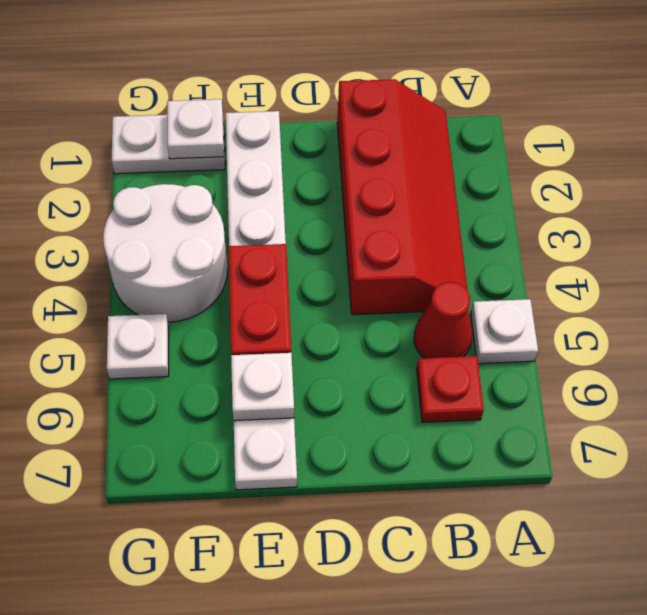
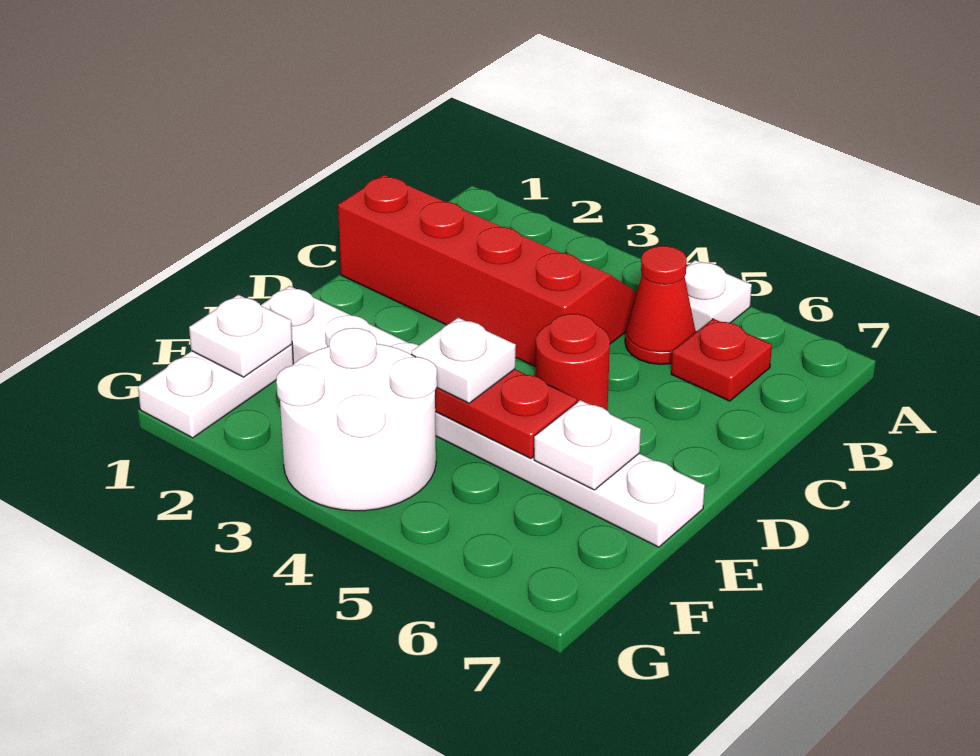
none -> red 1x1 round brick [535,314,610,411]
white 1x1 plate [107,314,169,379] -> white 1x1 plate moved to [411,318,516,403]

